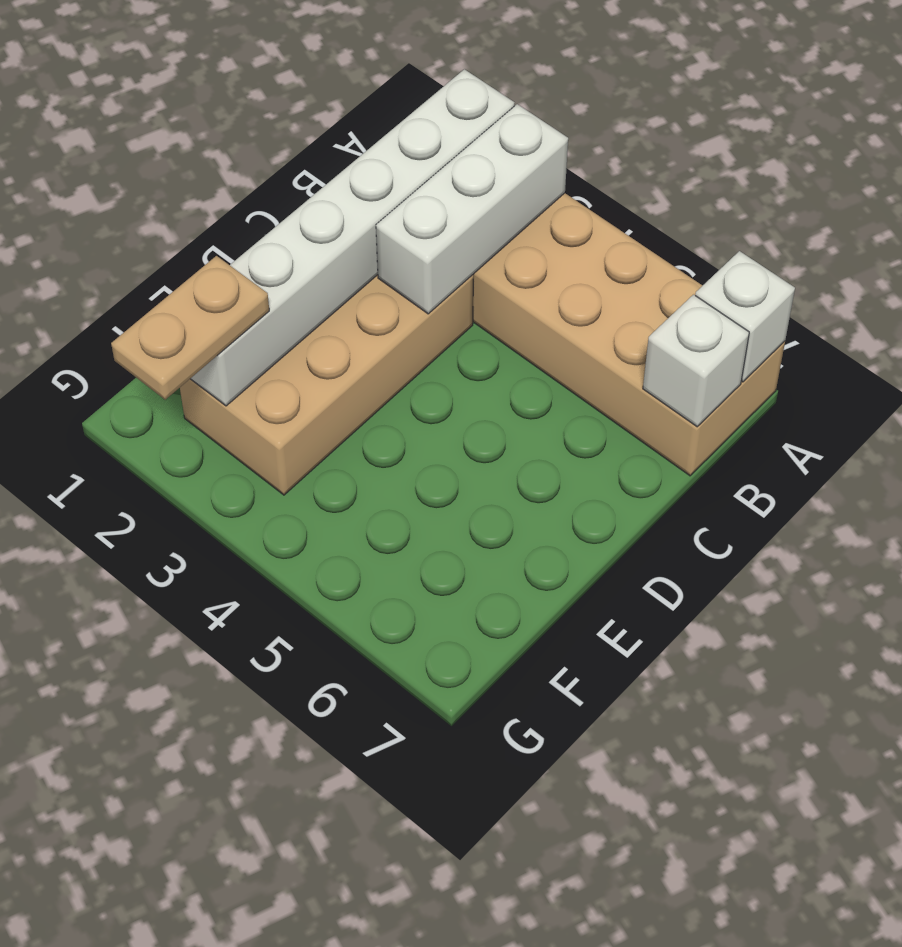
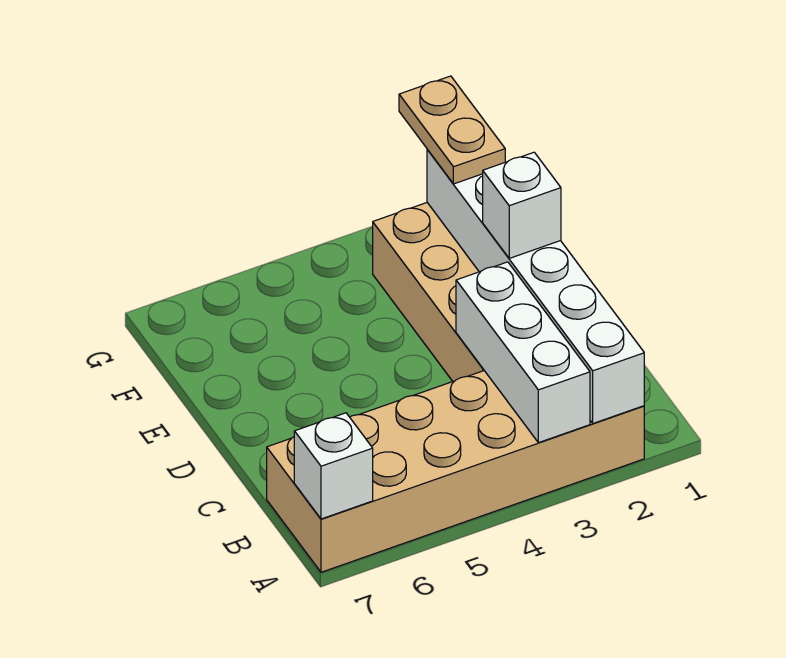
white 1x1 brick [643,295,749,427] -> white 1x1 brick moved to [483,152,561,258]

